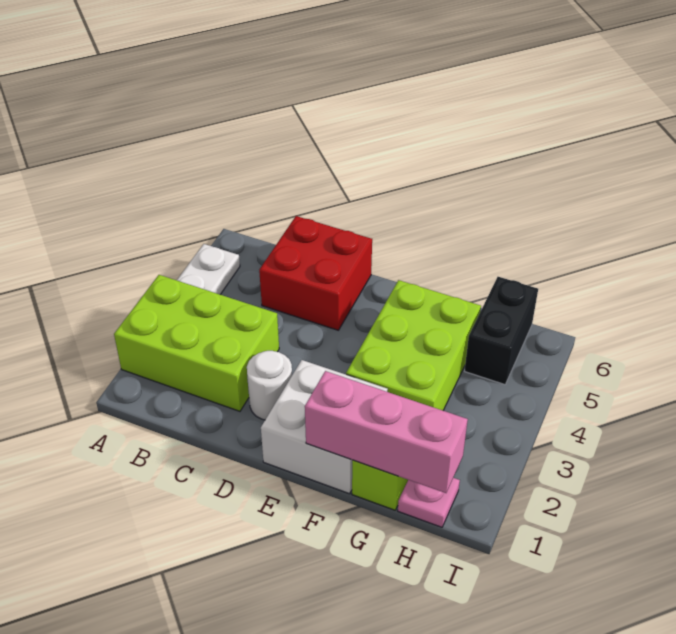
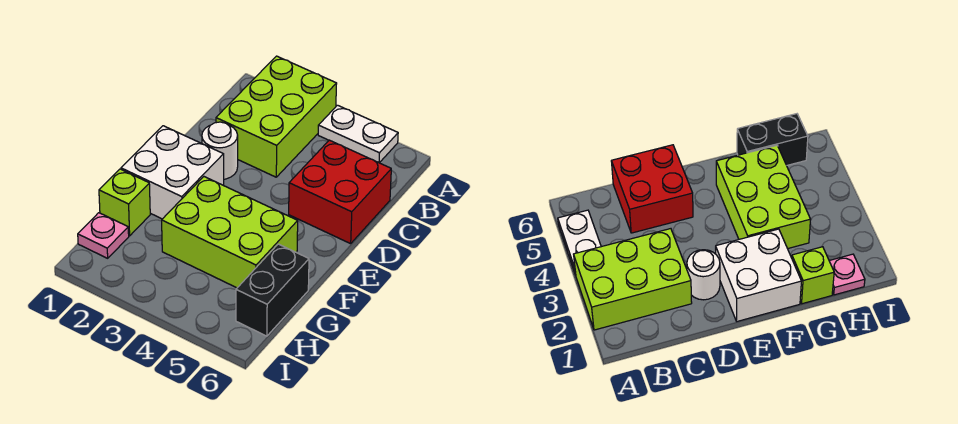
pink 1x3 brick [305,371,468,493] -> none
black 1x2 brick [465,277,538,385] -> black 1x2 brick turned to [236,244,309,336]

